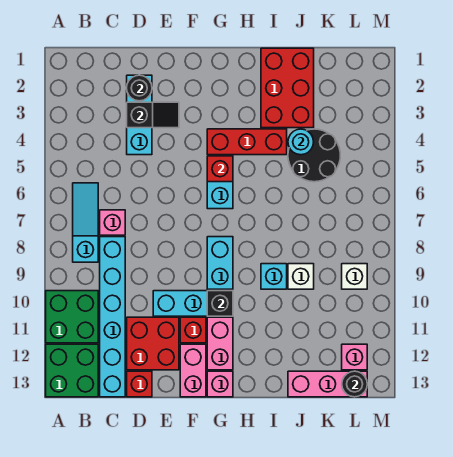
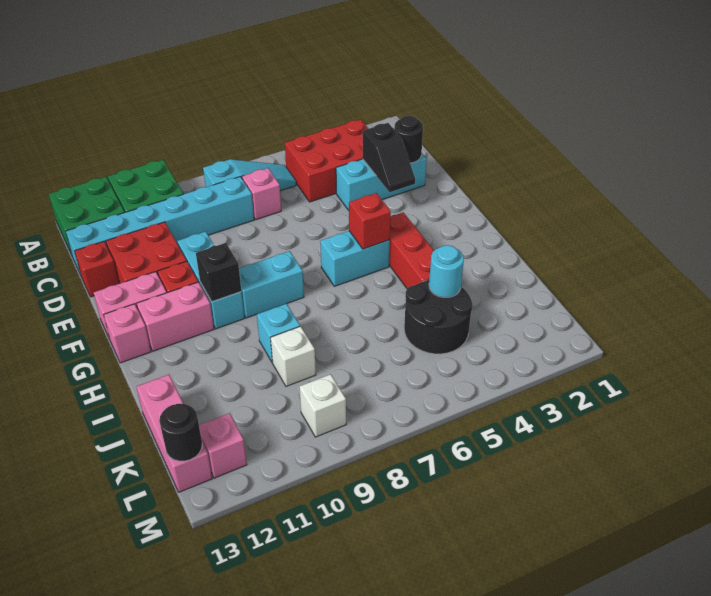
red 2x3 brick [261,48,314,128] -> red 2x3 brick moved to [285,120,369,202]

